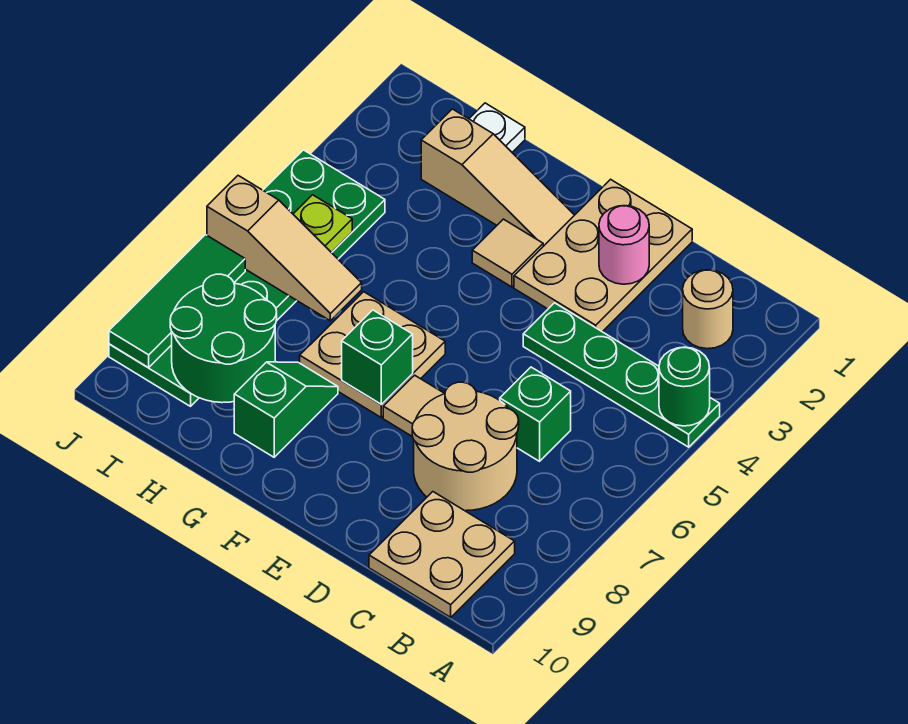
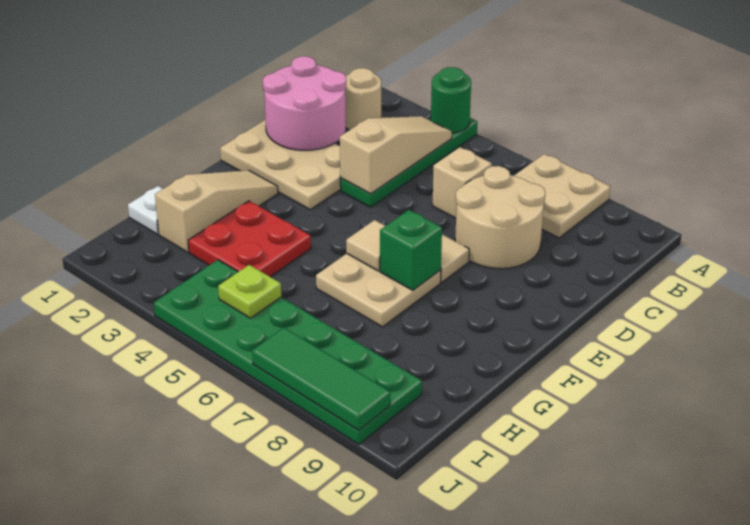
tan 2x2 plate [369,492,515,617] -> tan 2x2 plate moved to [514,154,611,238]
green 1x1 brick [500,367,571,461] -> tan 1x1 brick [432,147,492,218]
pink 1x1 round brick [599,206,649,284] -> pink 2x2 round brick [263,56,346,150]
tan 1x1 tile [472,219,543,287] -> tan 1x1 tile moved to [346,220,385,271]
none -> red 2x2 plate [188,201,311,277]
green 1x2 slope [234,362,338,457] -> none
tan 1x3 slope [207,176,362,321] -> tan 1x3 slope moved to [340,116,452,194]
green 2x2 round brick [170,274,277,403] -> none

